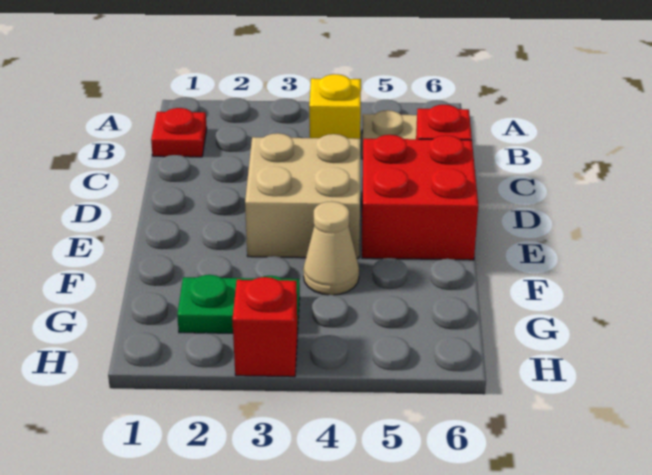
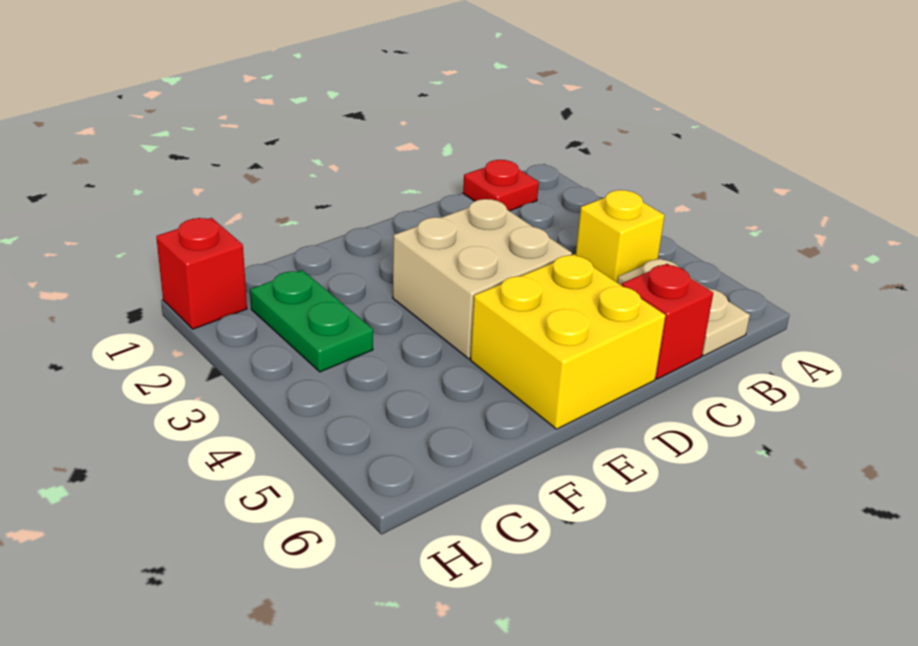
red 2x2 brick [362,135,478,260] -> yellow 2x2 brick [470,254,665,429]
tan 1x1 cone [303,201,359,295] -> none
red 1x1 brick [232,277,297,377] -> red 1x1 brick moved to [156,218,247,329]

